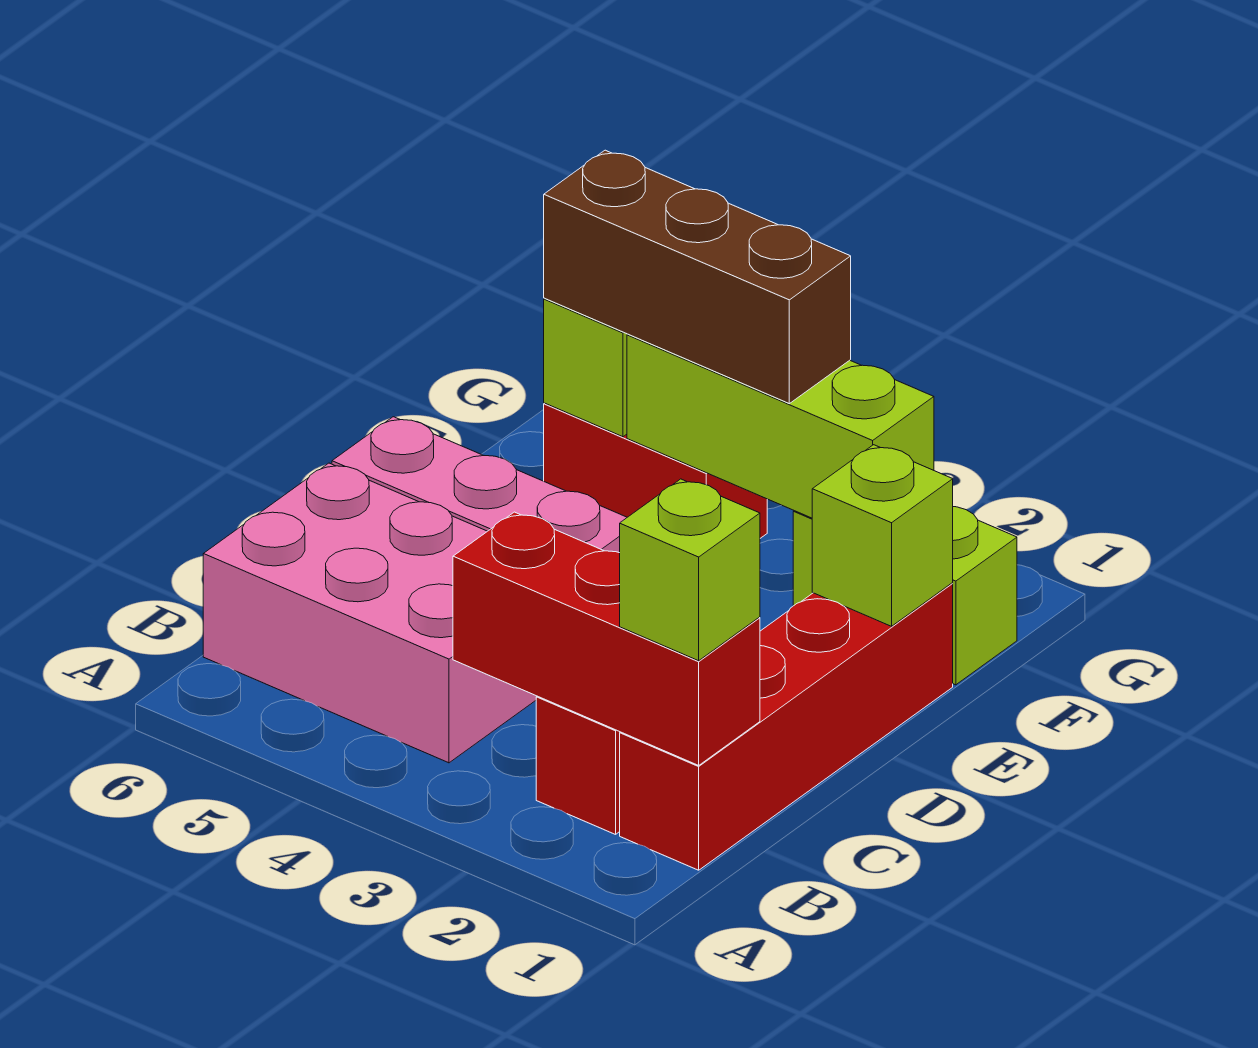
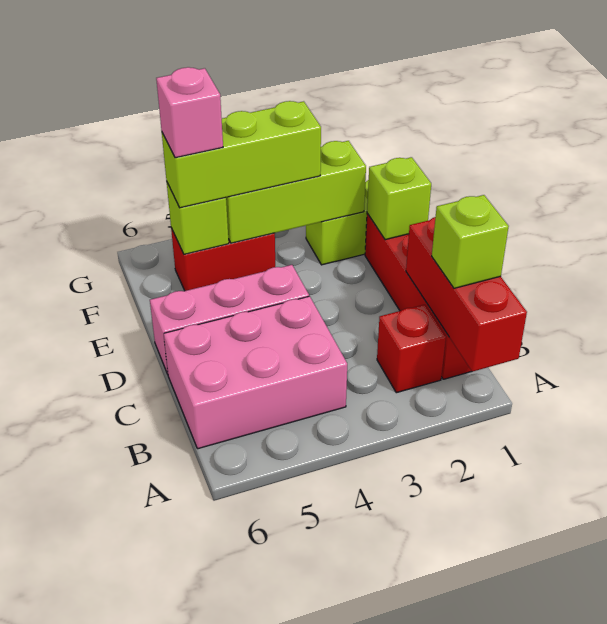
red 1x3 brick [453,512,760,765] -> red 1x3 brick turned to [406,217,527,372]
brown 1x3 brick [544,150,851,404] -> lime 1x3 brick [162,101,321,208]
none -> pink 1x1 brick [156,67,223,158]

